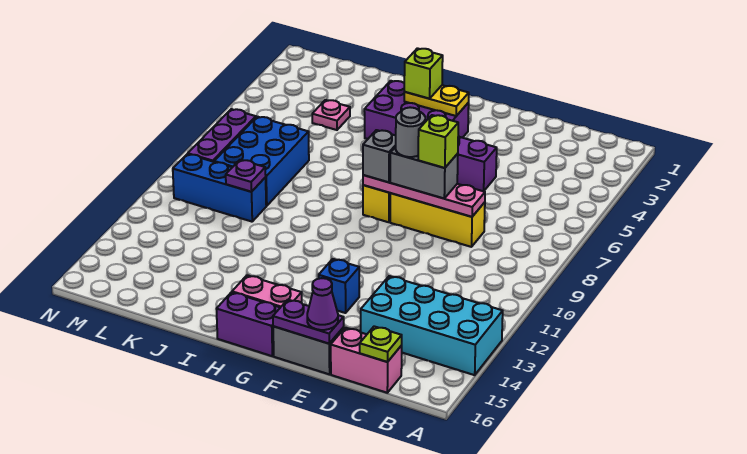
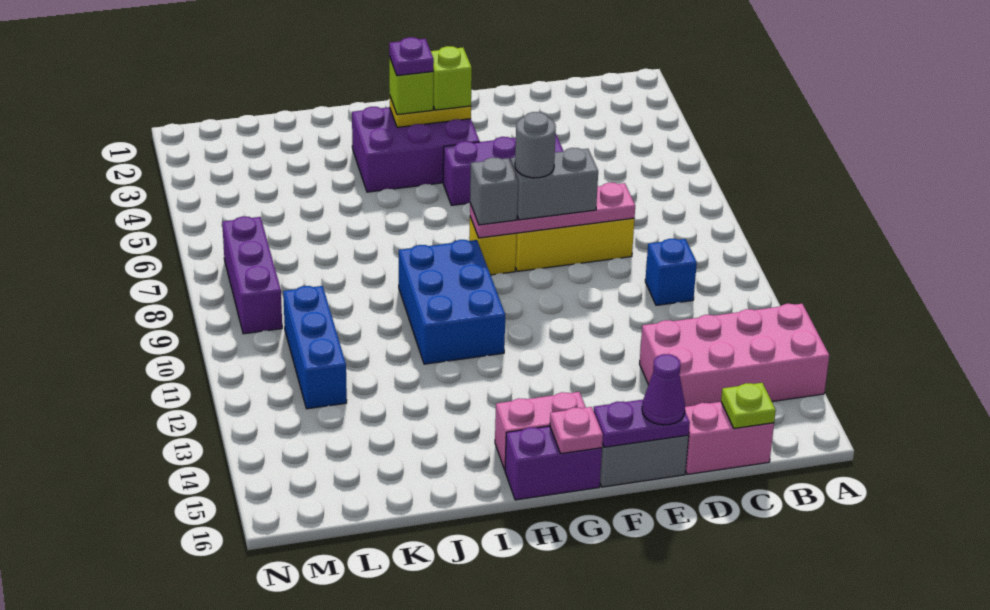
cyan 2x4 brick [361,276,503,375] -> pink 2x4 brick [640,304,829,407]
lime 1x1 brick [418,115,458,168] -> lime 1x1 brick moved to [431,46,472,110]
blue 1x1 brick [319,259,359,313] -> blue 1x1 brick moved to [645,239,697,305]
pink 1x1 plate [312,100,350,130] -> pink 1x1 plate moved to [550,407,603,454]
blue 2x3 brick [214,117,309,206] -> blue 2x3 brick moved to [399,240,505,364]
blue 1x3 brick [173,154,266,222] -> blue 1x3 brick turned to [283,286,347,409]
purple 1x1 plate [226,160,266,192] -> purple 1x1 plate moved to [389,37,434,76]

